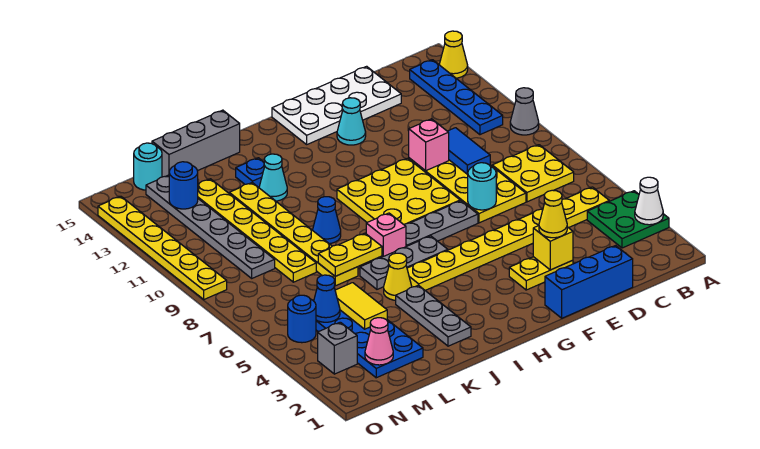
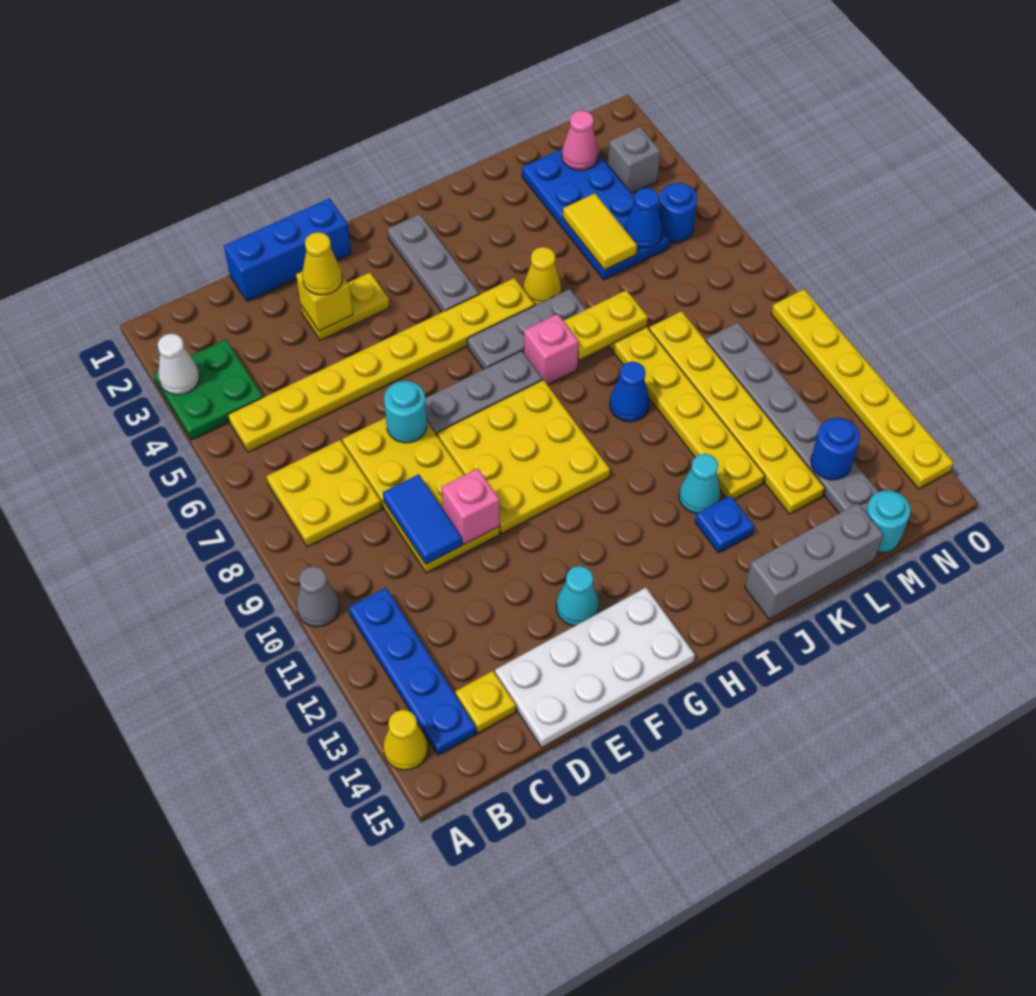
none -> yellow 1x1 plate [455,671,516,733]
grey 1x3 plate [396,285,471,346] -> grey 1x3 plate moved to [387,214,479,312]

